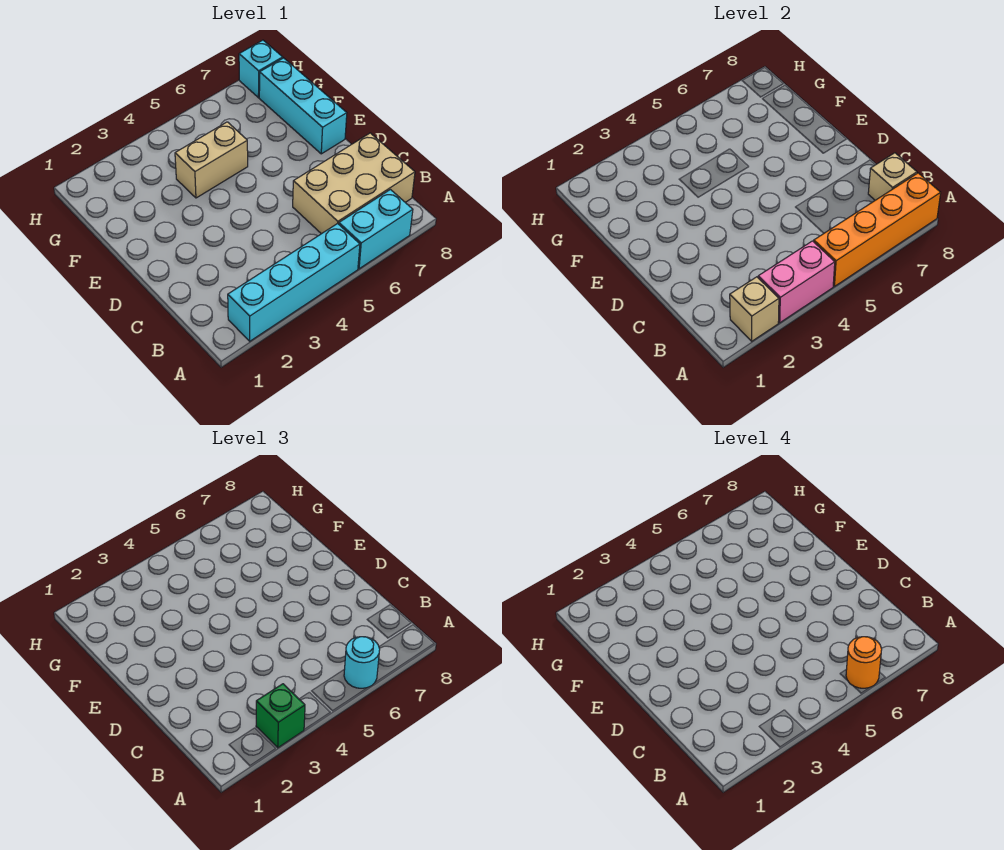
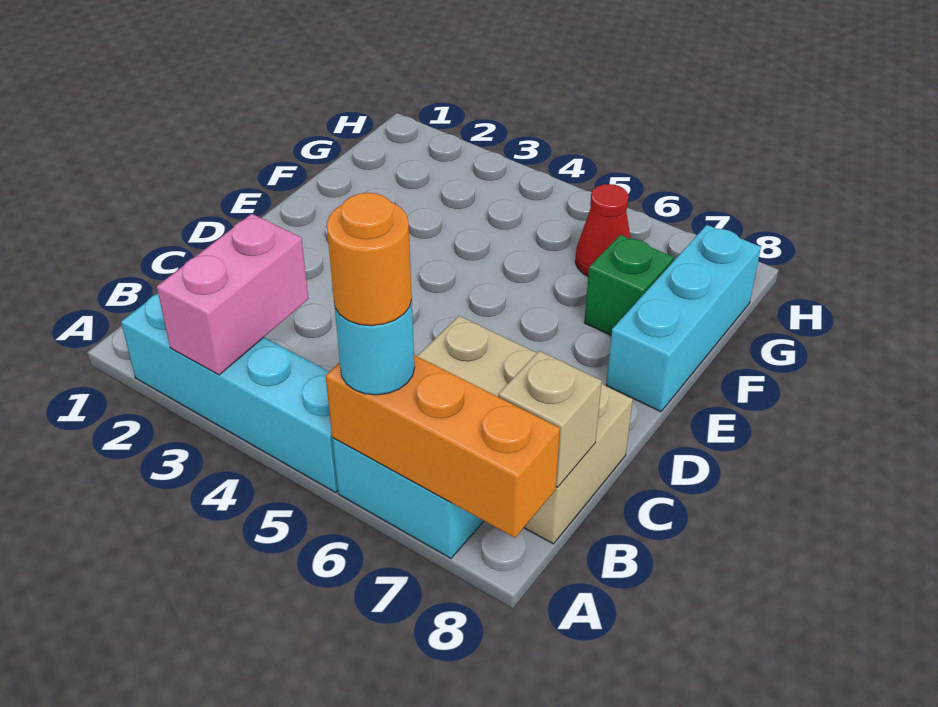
tan 1x1 brick [730,277,779,341] -> none
pink 1x2 brick [758,241,835,323] -> pink 1x2 brick turned to [157,214,309,375]
green 1x1 brick [256,684,305,748] -> green 1x1 brick moved to [584,235,674,335]
orange 1x4 brick [814,173,941,286] -> orange 1x3 brick [326,355,560,538]
tan 1x2 brick [175,122,248,198] -> none
none -> red 1x1 cone [575,184,631,276]
cyan 1x1 brick [239,40,283,98] -> none

